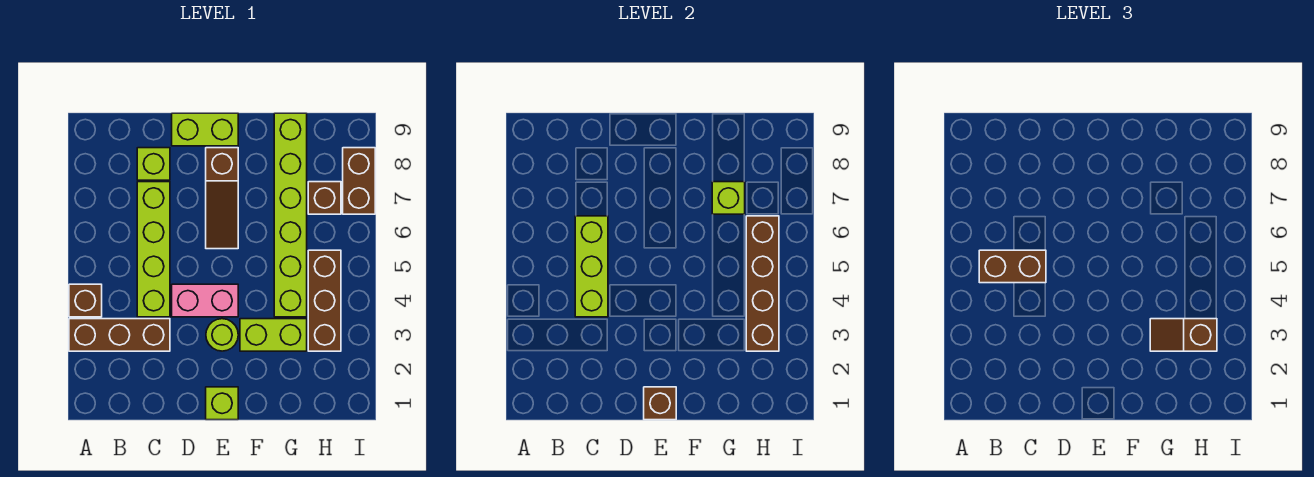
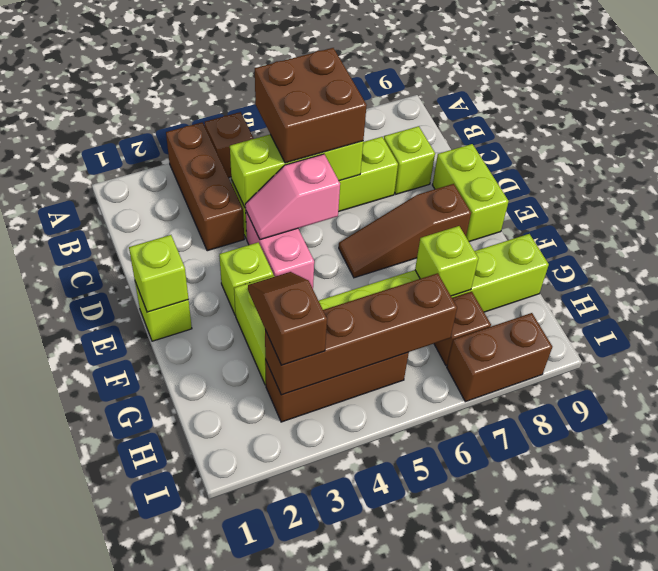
brown 1x2 brick [979,250,1046,283] -> brown 2x2 brick [255,48,367,163]
none -> pink 1x2 slope [245,154,340,240]
brown 1x1 brick [644,387,676,420] -> lime 1x1 brick [129,235,188,312]
lime 1x1 round brick [206,319,238,351] -> lime 1x1 brick [219,242,273,315]

